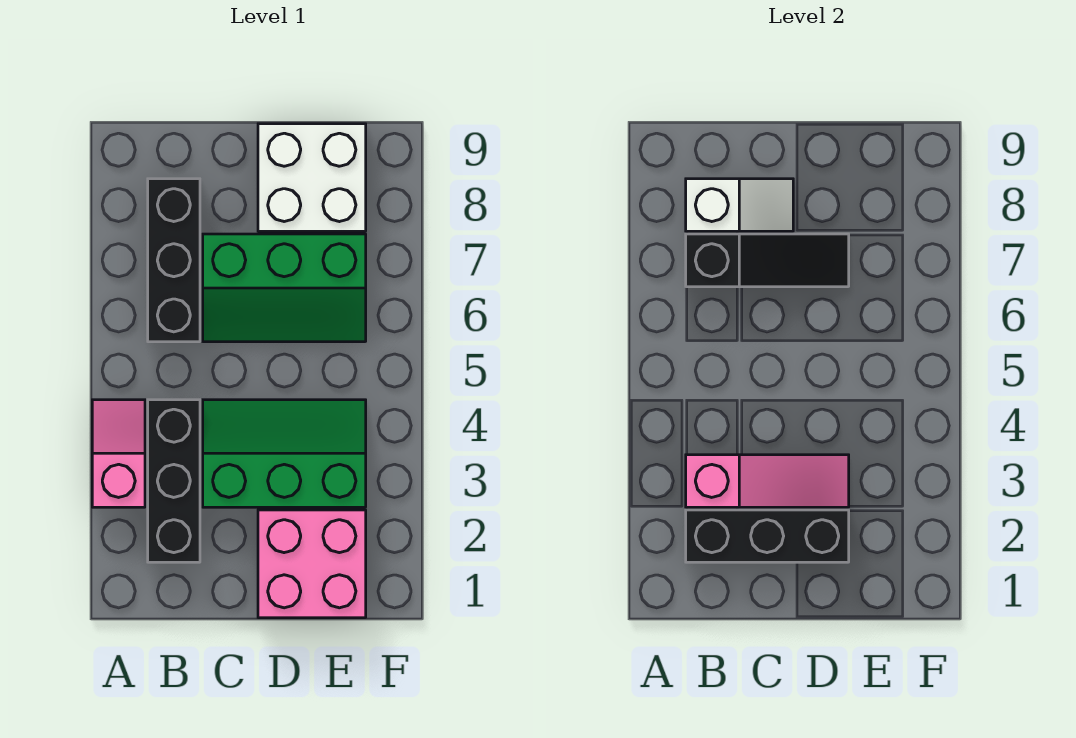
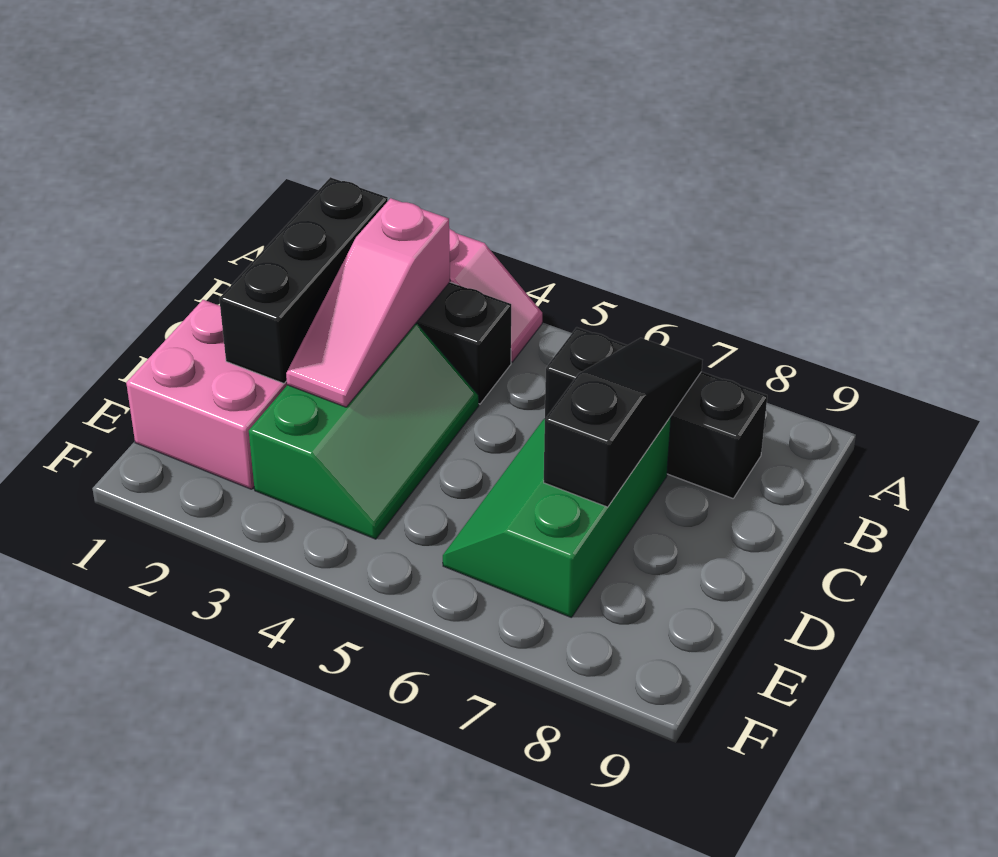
black 1x3 slope [686,234,849,287] -> black 1x3 slope turned to [544,338,702,507]
white 1x2 slope [686,179,793,231] -> none
white 2x2 brick [258,124,366,231] -> none

